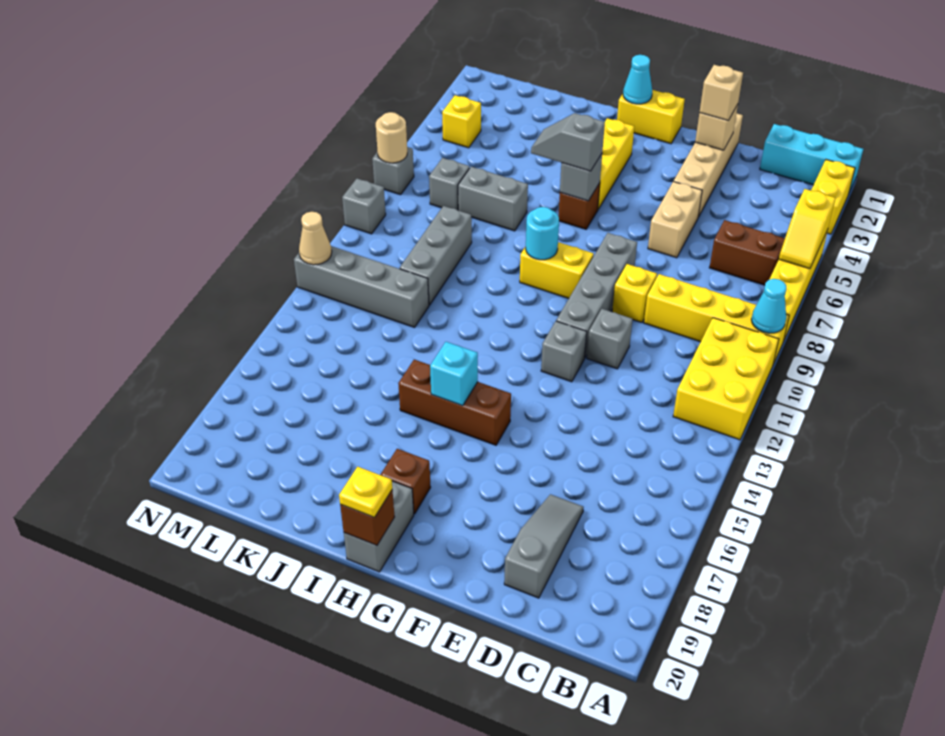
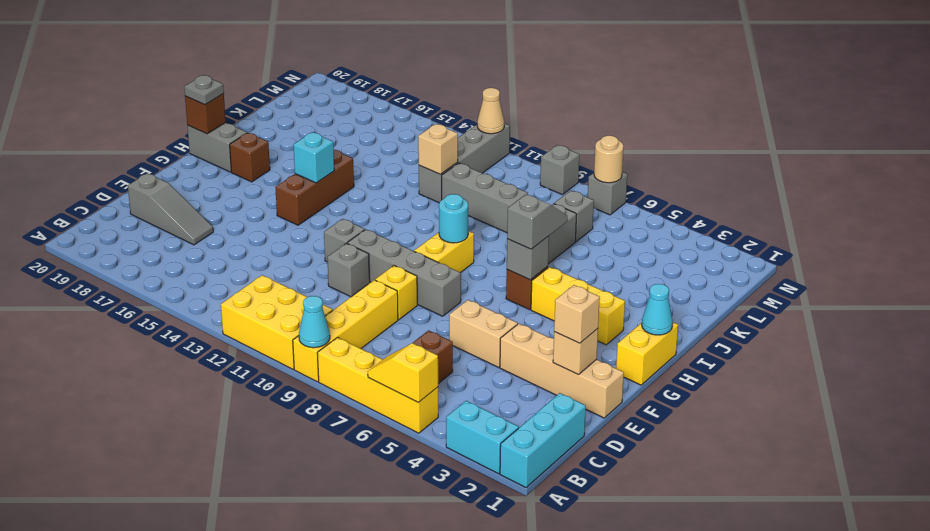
yellow 1x2 brick [811,160,855,234] -> cyan 1x2 brick [446,401,519,474]
yellow 1x1 plate [339,467,392,517] -> grey 1x1 plate [184,75,224,105]
none -> tan 1x1 brick [418,124,458,174]
yellow 1x1 brick [442,95,481,148] -> none

